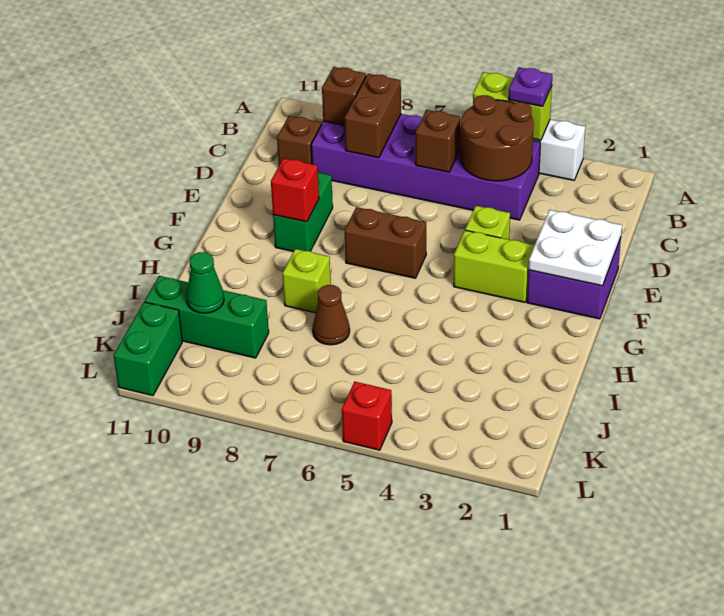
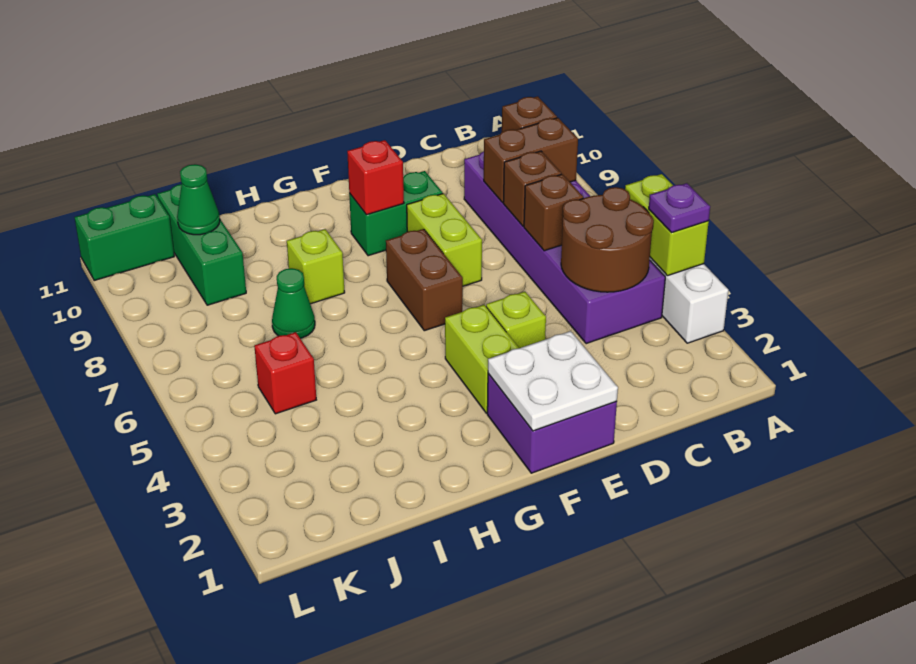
brown 1x1 brick [277,116,322,165] -> brown 1x1 brick moved to [503,151,561,226]
none -> lime 1x2 brick [407,194,482,286]
brown 1x1 cone [313,285,350,345] -> green 1x1 cone [272,268,315,338]
red 1x1 brick [342,382,392,450] -> red 1x1 brick moved to [254,332,316,414]

